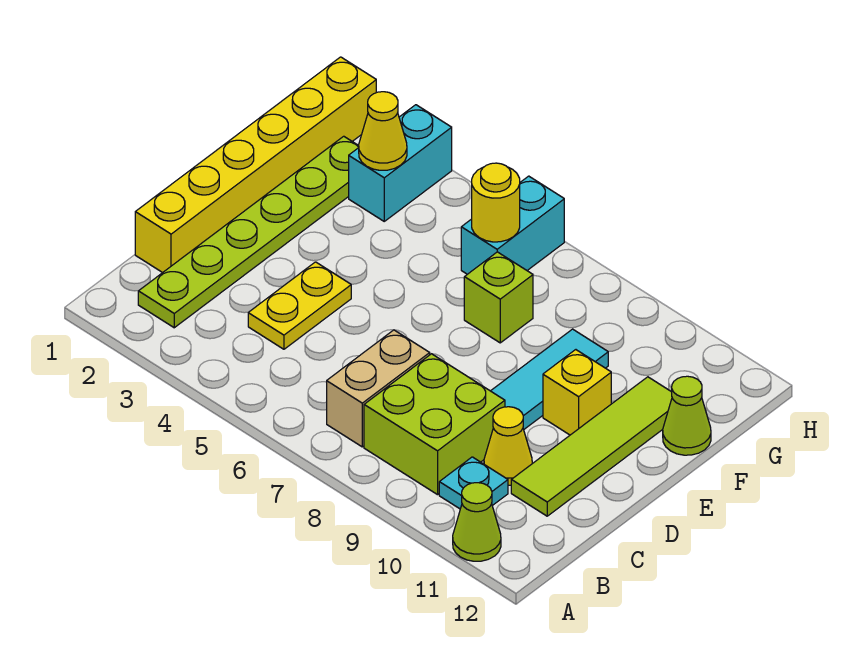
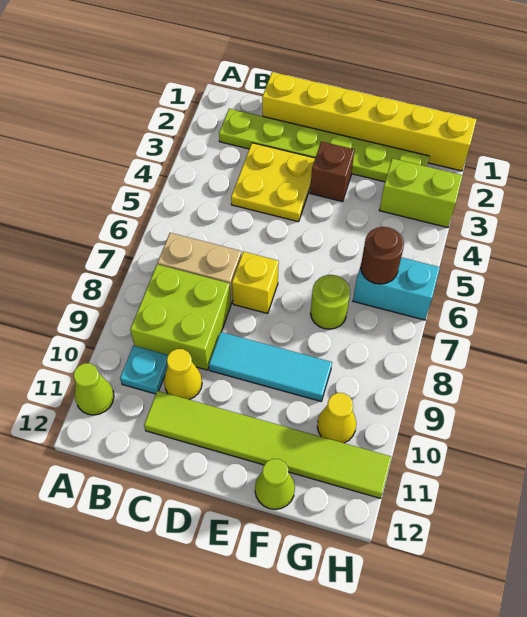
yellow 1x2 plate [248,262,351,349] -> yellow 2x2 plate [231,143,315,222]
lime 1x4 tile [511,377,672,516] -> lime 1x6 tile [144,391,391,498]
none -> brown 1x1 brick [310,141,354,202]
yellow 1x1 brick [543,350,611,435] -> yellow 1x1 brick moved to [232,252,279,314]
lime 1x1 brick [464,252,533,343] -> lime 1x1 round brick [310,275,350,329]
cyan 1x2 brick [349,105,452,221] -> lime 1x2 brick [379,158,463,228]
yellow 1x1 cone [359,92,407,170] -> yellow 1x1 cone moved to [317,393,356,443]
yellow 1x1 round brick [472,163,520,242] -> brown 1x1 round brick [361,227,404,284]

